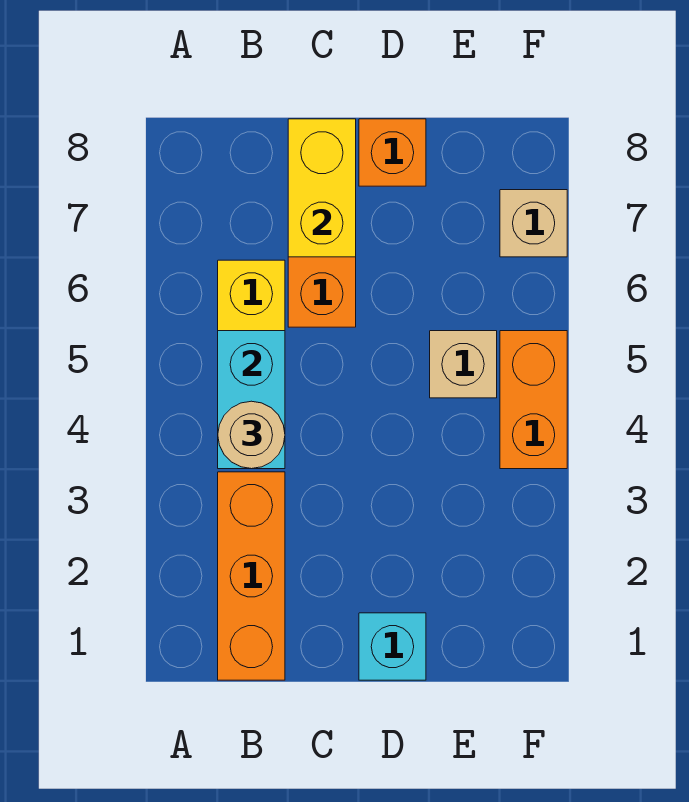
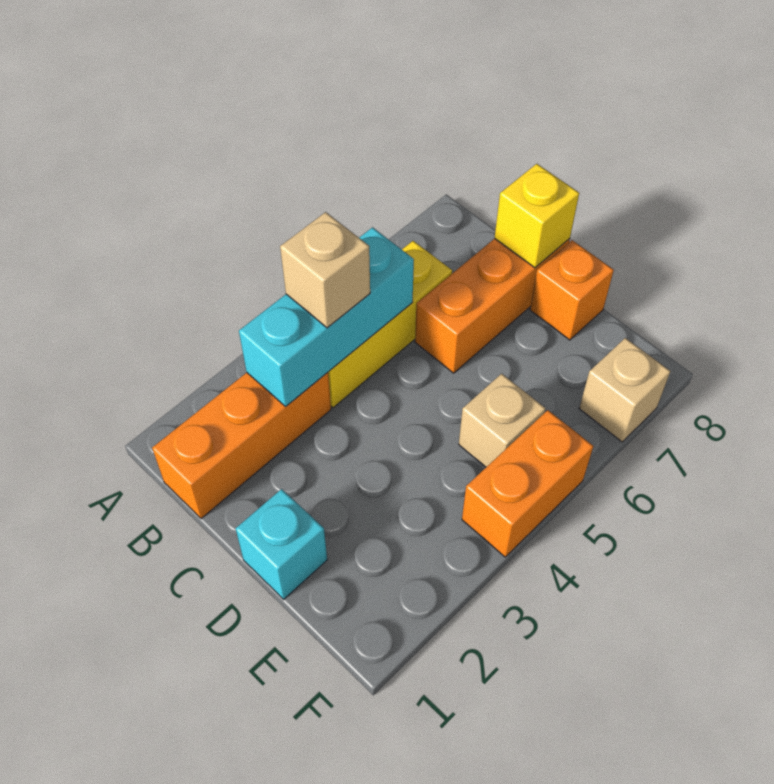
cyan 1x2 brick [218,331,285,469] -> cyan 1x3 brick [239,227,414,406]
tan 1x1 round brick [218,401,285,469] -> tan 1x1 brick [280,212,370,328]
yellow 1x2 brick [288,119,356,257] -> yellow 1x1 brick [495,164,579,268]

